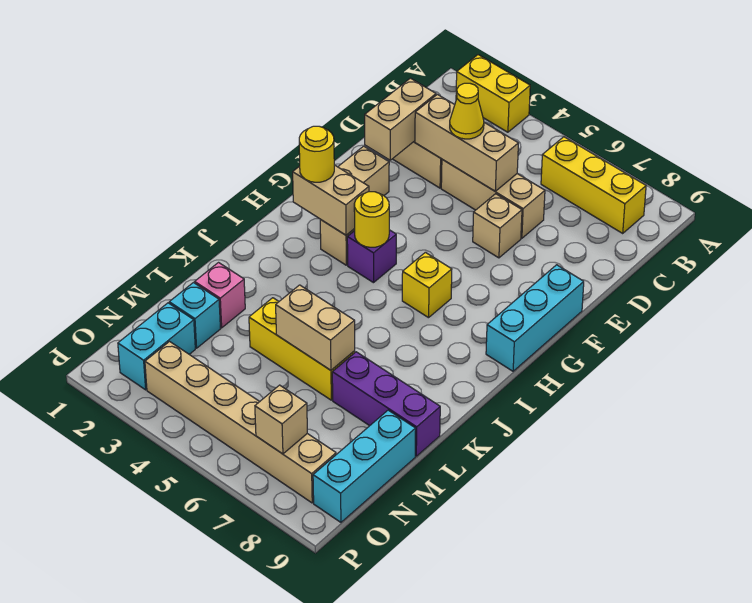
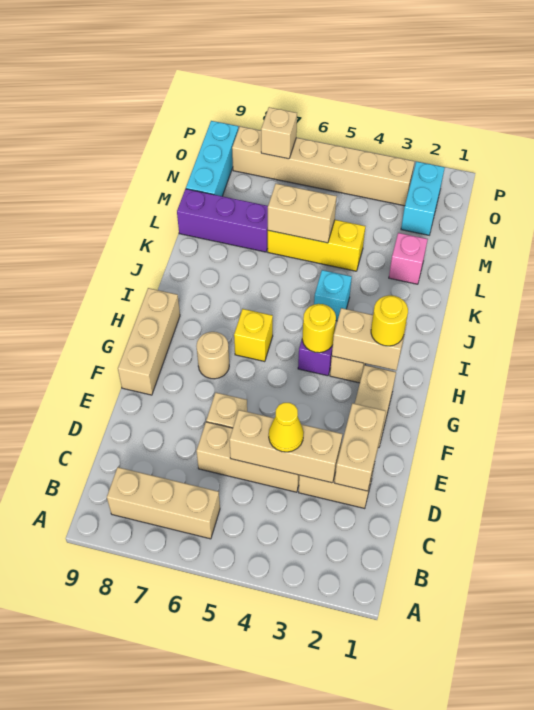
yellow 1x2 brick [456,55,530,132] -> none
yellow 1x3 brick [541,137,646,233] -> tan 1x3 brick [107,467,220,539]
cyan 1x3 brick [486,265,584,371] -> tan 1x3 brick [118,288,180,395]
none -> tan 1x1 round brick [196,332,229,379]
cyan 1x1 brick [169,283,220,348] -> cyan 1x1 brick moved to [314,270,352,321]

